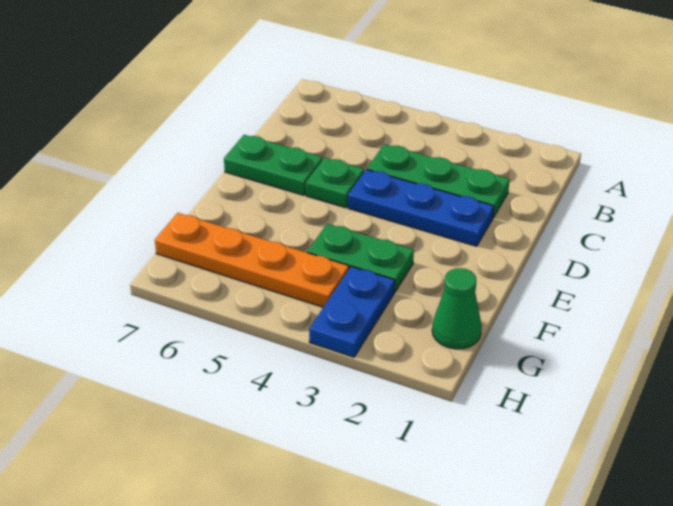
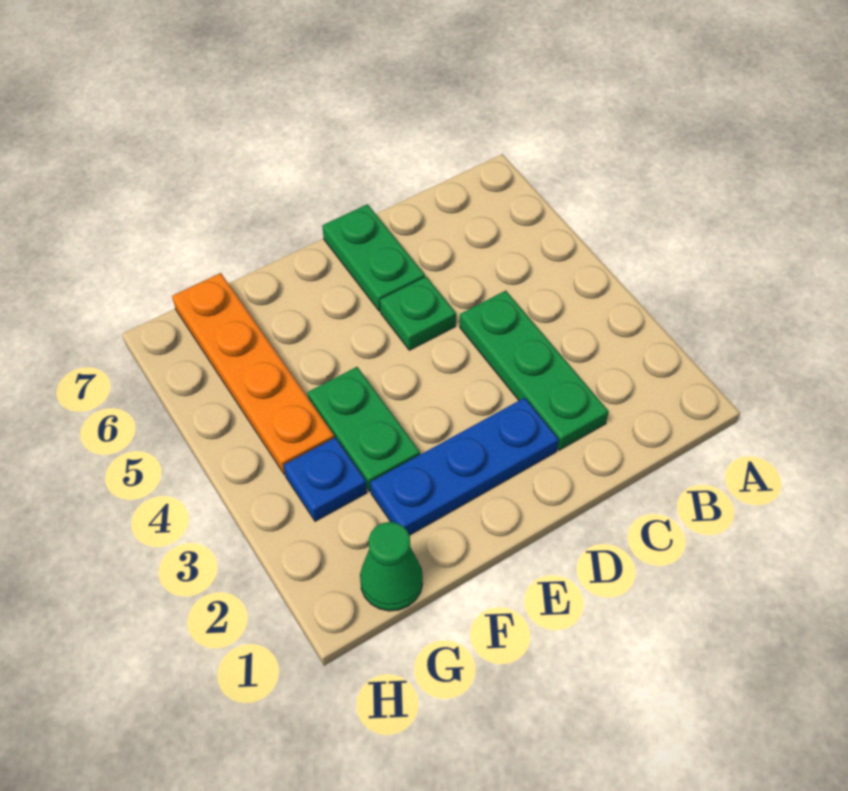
blue 1x3 plate [348,169,494,246] -> blue 1x3 plate turned to [370,398,559,535]
blue 1x2 plate [309,266,395,357] -> blue 1x1 plate [284,438,367,521]

